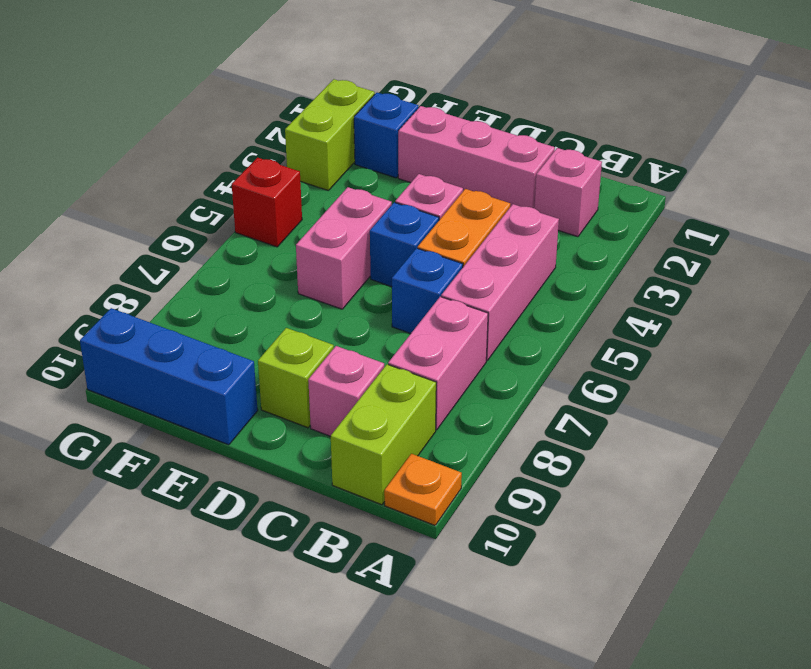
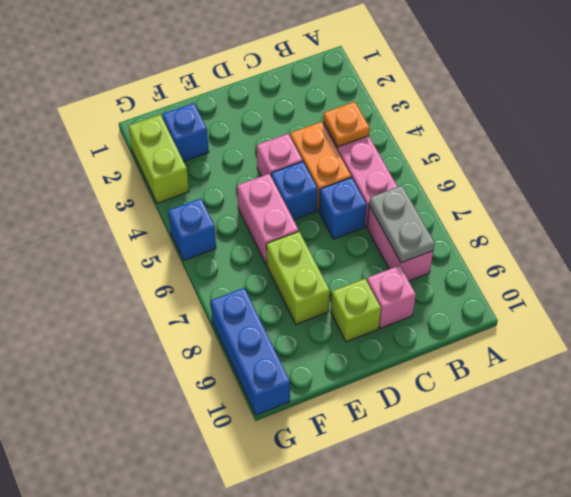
orange 1x1 plate [384,454,462,525] -> orange 1x1 plate moved to [323,102,370,147]
pink 1x1 brick [534,148,602,237] -> none
none -> grey 1x2 plate [369,186,435,263]
lime 1x2 brick [331,364,436,505] -> lime 1x2 brick moved to [266,232,330,324]
pink 1x3 brick [398,106,555,208] -> none
blue 1x3 brick [80,308,258,445] -> blue 1x3 brick turned to [211,288,290,415]
red 1x1 brick [232,158,302,247] -> blue 1x1 brick [168,198,216,260]

